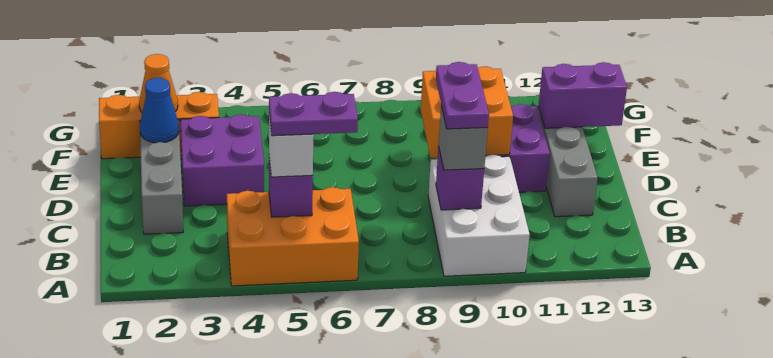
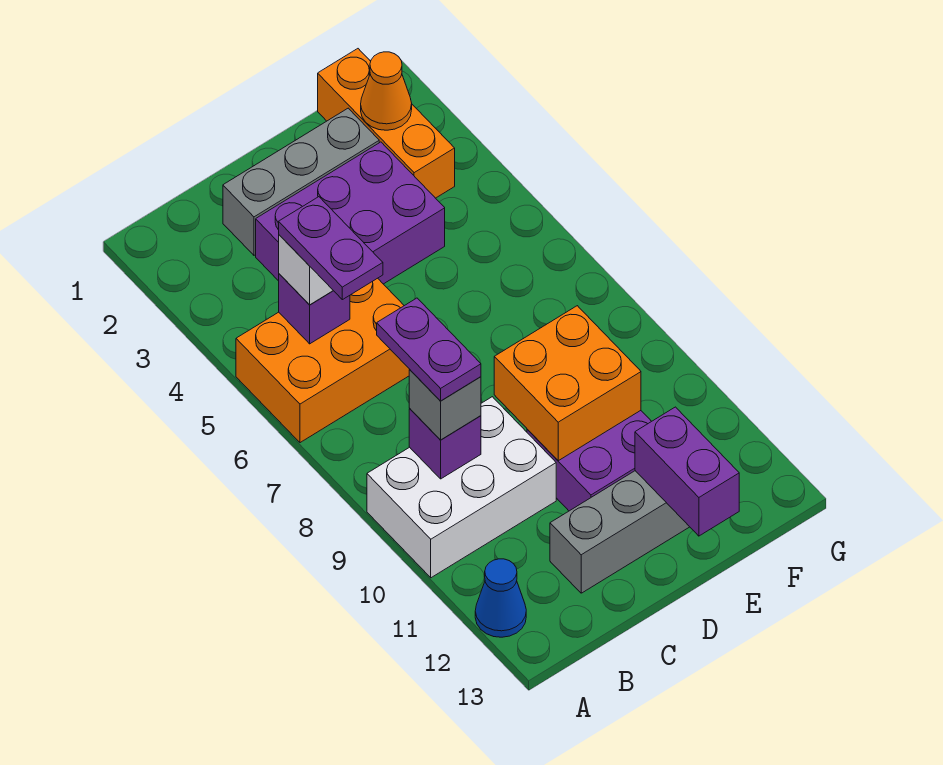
orange 2x3 brick [227,187,359,286] -> orange 2x3 brick turned to [236,278,410,443]
purple 1x2 plate [436,62,489,129] -> purple 1x2 plate turned to [377,298,481,401]
purple 2x2 brick [180,114,264,206] -> purple 2x3 brick [256,142,445,284]
blue 1x1 cone [140,78,179,143] -> blue 1x1 cone moved to [475,559,526,637]

